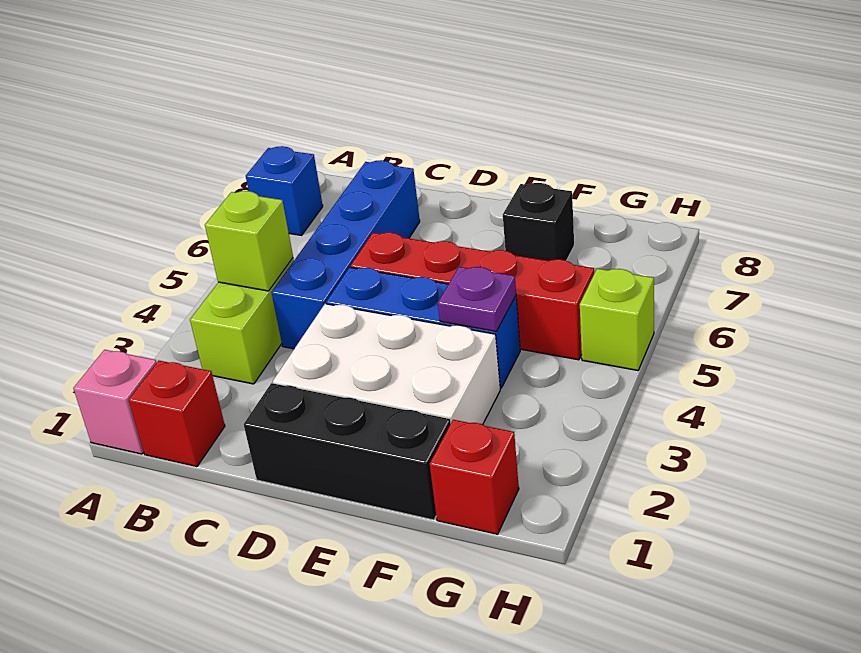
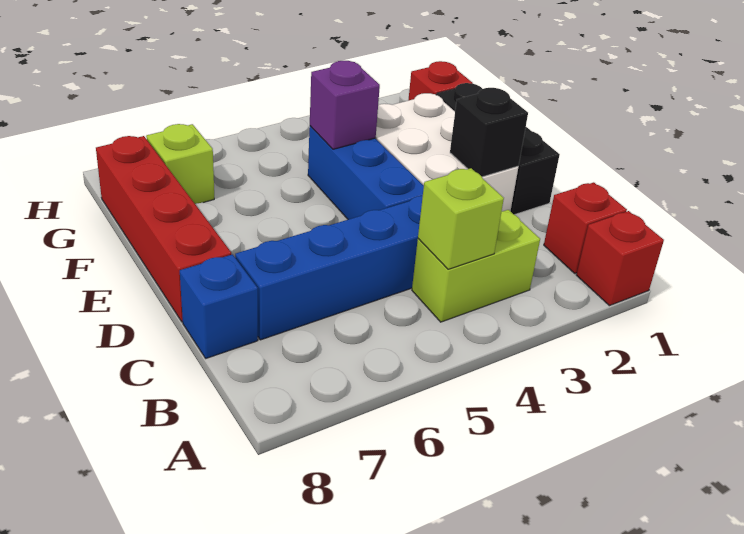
pink 1x1 brick [73,350,157,454] -> red 1x1 brick [576,211,664,306]
blue 1x1 brick [246,146,323,235] -> blue 1x1 brick moved to [180,254,258,358]
red 1x4 brick [351,232,594,360] -> red 1x4 brick moved to [96,136,232,322]
purple 1x1 plate [438,267,516,332] -> purple 1x1 brick [310,61,380,149]
black 1x1 brick [503,183,574,261] -> black 1x1 brick moved to [450,88,528,177]
lime 1x1 brick [580,269,654,370] -> lime 1x1 brick moved to [146,124,214,204]

